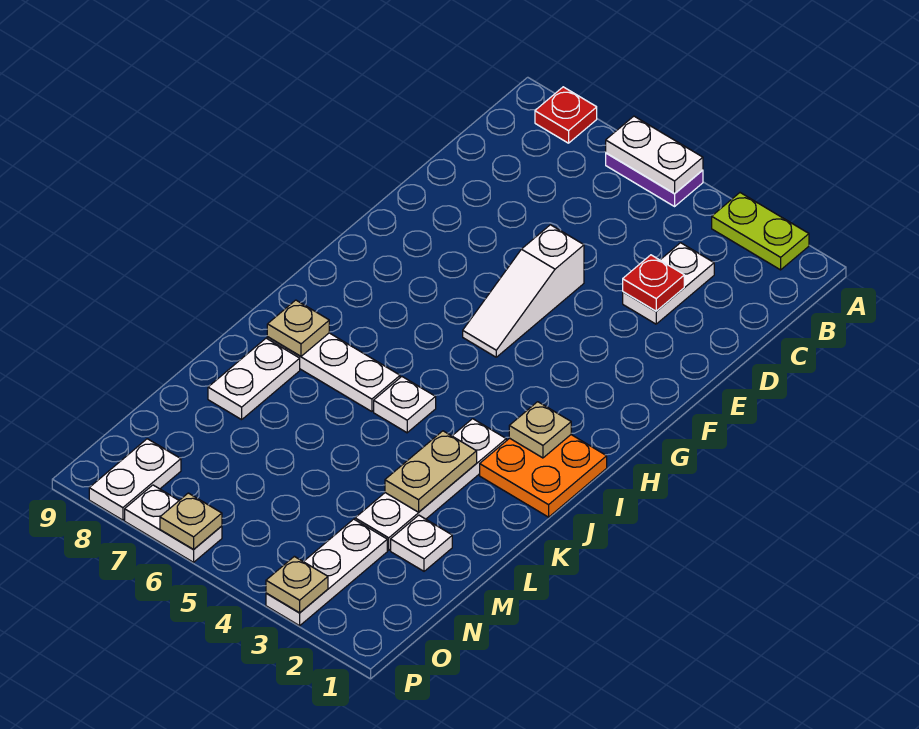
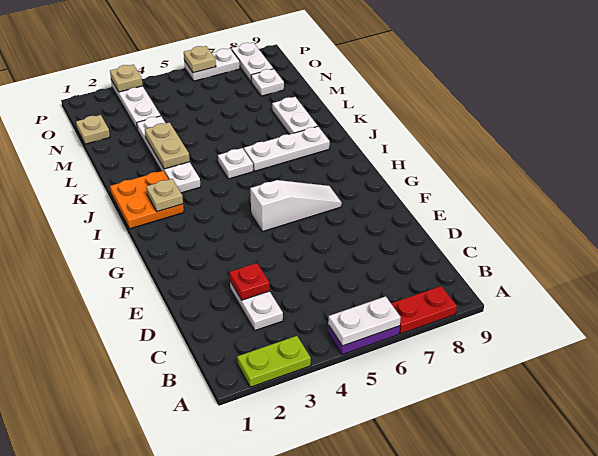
red 1x1 plate [535,87,597,143] -> red 1x2 plate [391,286,457,334]
white 1x3 slope [463,225,584,357] -> white 1x3 slope turned to [250,180,342,232]
tan 1x1 plate [267,300,329,356] -> tan 1x1 plate moved to [76,115,110,144]
white 1x1 plate [391,515,452,571] -> white 1x1 plate moved to [251,69,284,96]

